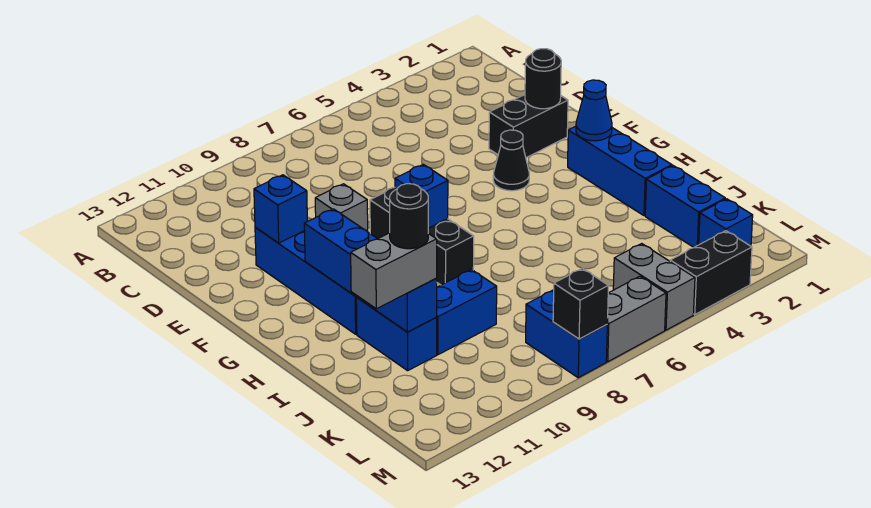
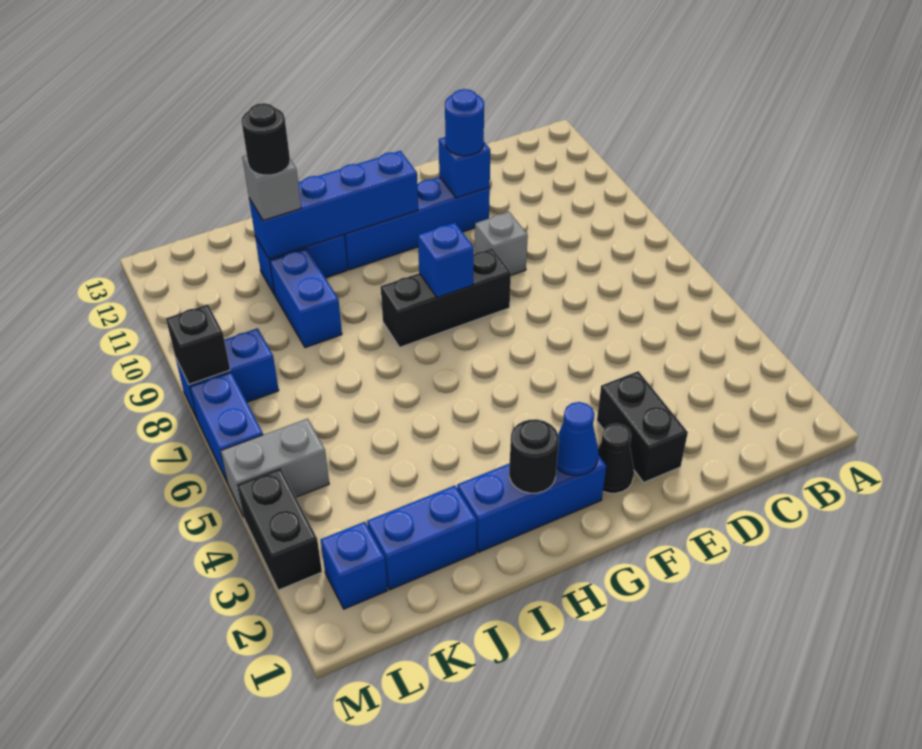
black 1x1 round brick [525,49,561,109] -> black 1x1 round brick moved to [509,419,559,493]
none -> blue 1x1 round brick [445,89,484,156]
black 1x1 cone [493,130,529,191] -> black 1x1 cone moved to [598,423,634,493]
grey 1x2 brick [351,233,437,309] -> grey 1x1 brick [242,156,301,221]
grey 1x2 brick [606,276,666,362] -> blue 1x2 brick [190,372,263,483]

